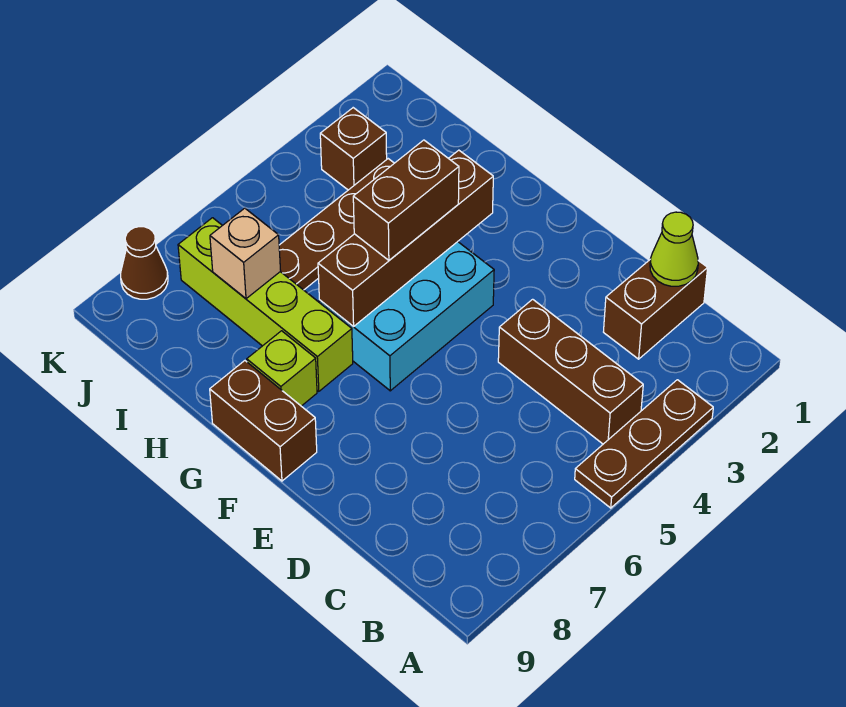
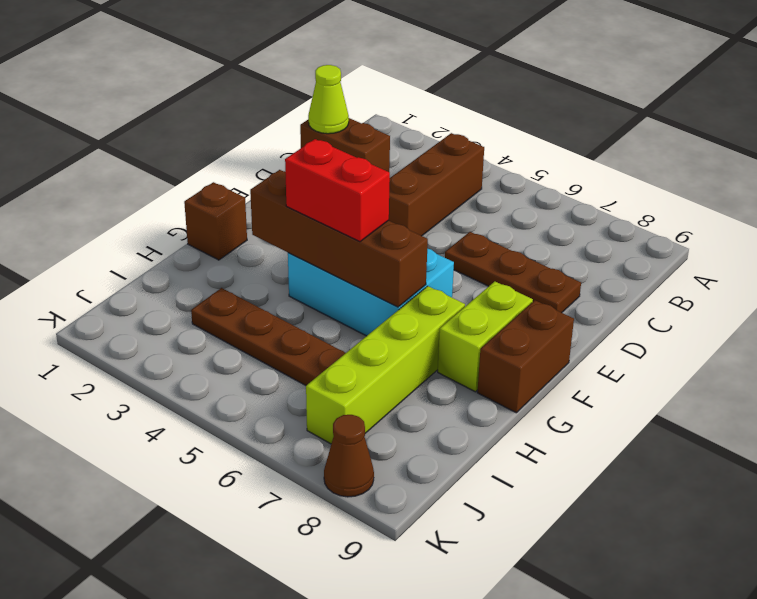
brown 1x3 plate [575,380,713,508] -> brown 1x3 plate moved to [445,232,581,313]
brown 1x2 brick [353,140,459,260] -> red 1x2 brick [285,139,390,242]
lime 1x1 brick [247,331,317,406] -> lime 1x2 brick [438,282,533,392]
tan 1x1 brick [210,208,281,299] -> none
brown 1x1 brick [320,108,387,190] -> brown 1x1 brick moved to [184,182,247,260]

